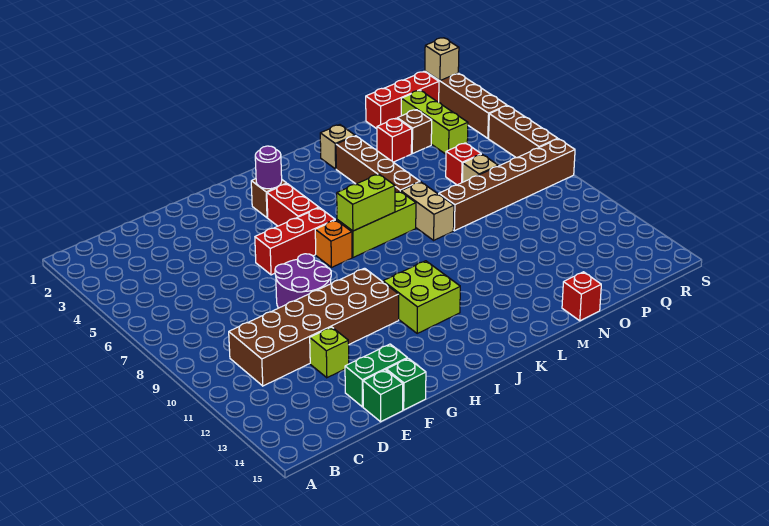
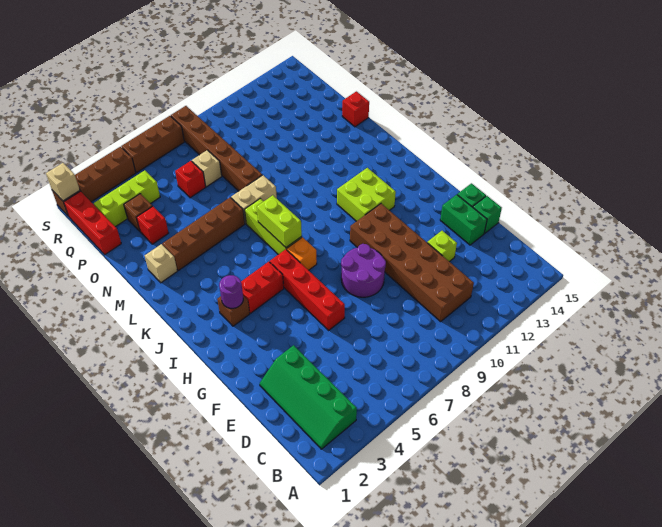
none -> green 2x4 slope [260,345,357,449]
red 1x3 brick [255,208,335,275] -> red 1x4 brick [270,249,345,330]

